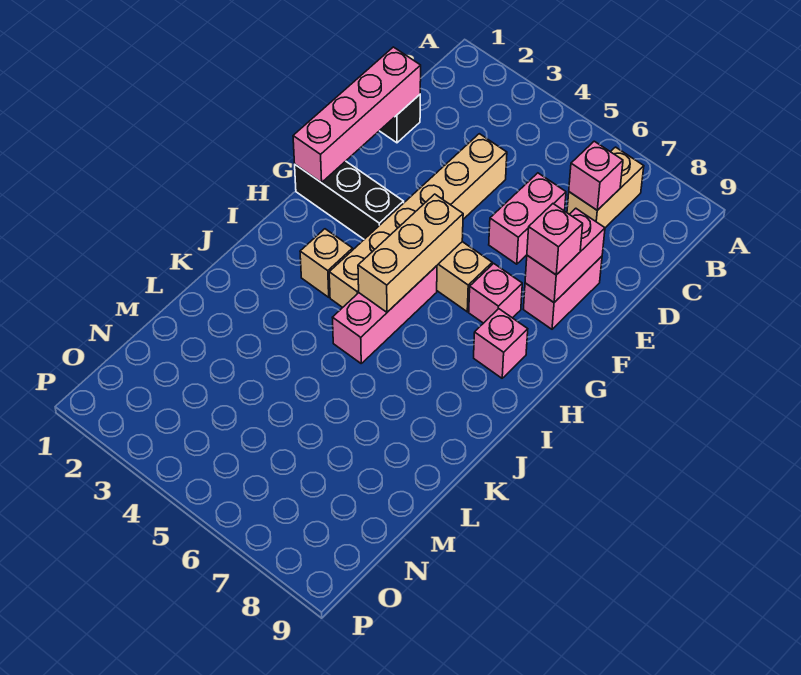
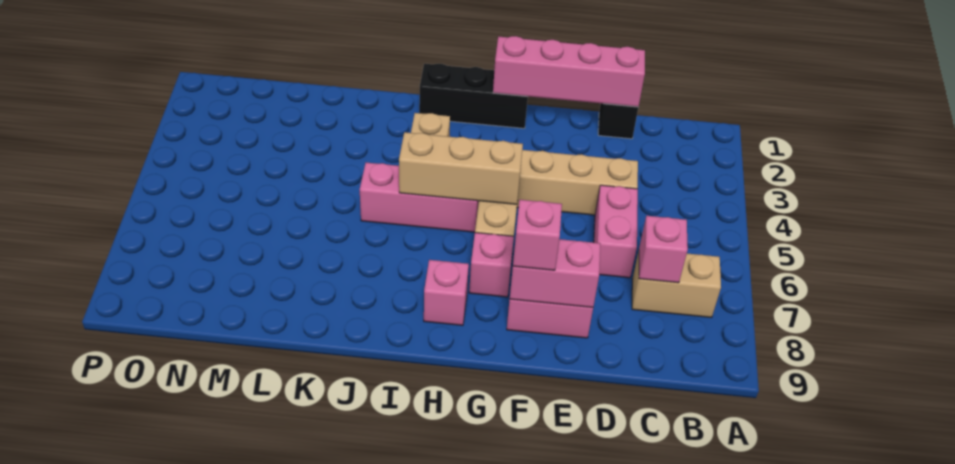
pink 1x2 brick [489,173,566,264] -> pink 1x2 brick turned to [594,185,638,278]
black 1x3 brick [295,161,404,239] -> black 1x3 brick turned to [419,64,528,128]

